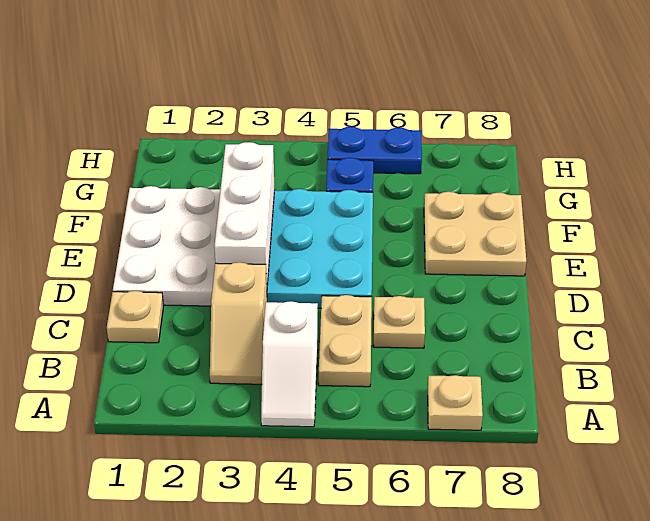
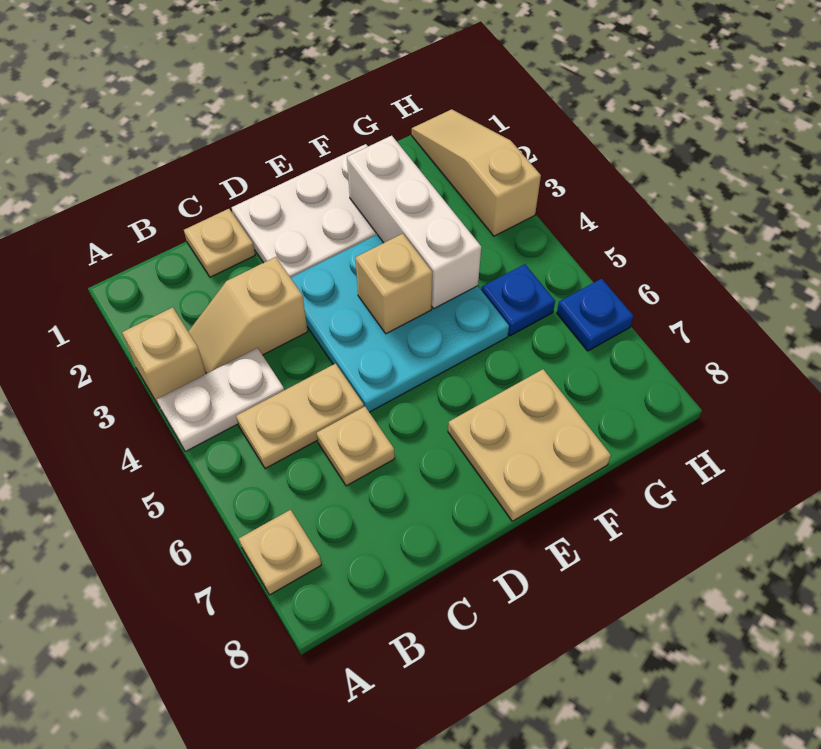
none -> tan 1x1 brick [122,307,206,408]
white 1x2 slope [261,301,318,427] -> white 1x2 plate [157,348,284,452]
white 1x3 brick [214,142,275,285] -> white 1x3 brick turned to [347,136,481,309]
none -> tan 1x1 brick [356,234,432,334]
none -> tan 1x3 slope [412,109,541,236]
blue 1x2 plate [328,127,422,174] -> blue 1x1 plate [557,279,634,351]

